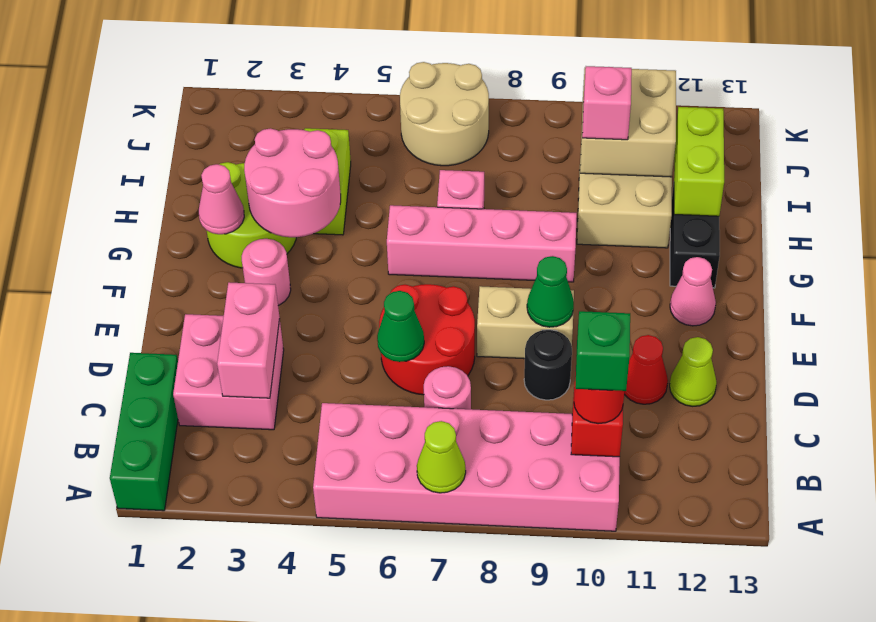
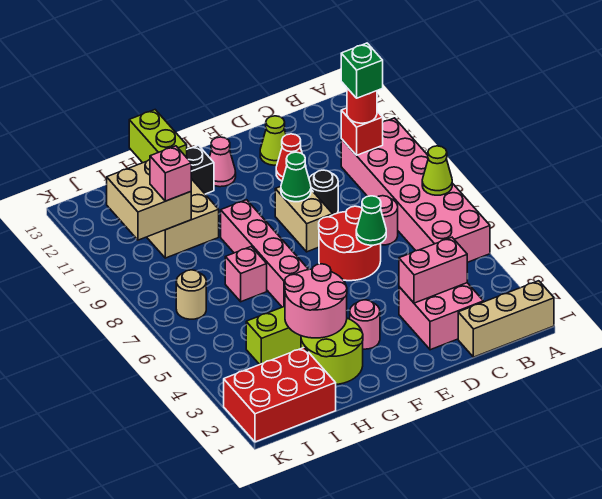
green 1x3 brick [110,353,178,511] -> tan 1x3 brick [458,281,554,357]
pink 1x1 cone [199,164,244,234] -> none
lime 1x2 brick [674,107,724,216] -> lime 1x2 brick turned to [129,110,187,163]
none -> red 2x3 brick [224,348,336,442]
tan 2x2 round brick [400,62,489,166] -> tan 1x1 round brick [176,270,206,319]

